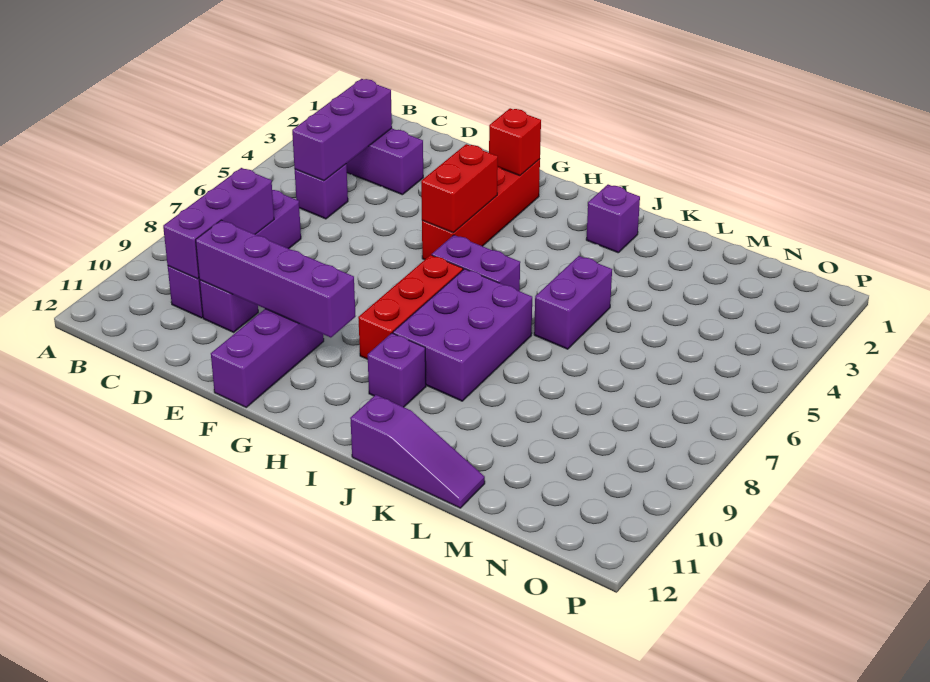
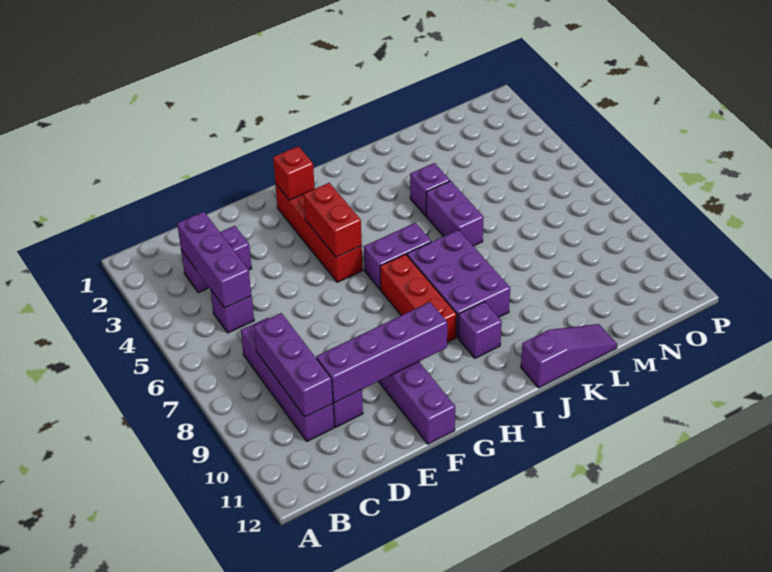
purple 1x1 brick [586,185,640,253] -> purple 1x1 brick moved to [410,163,450,216]

